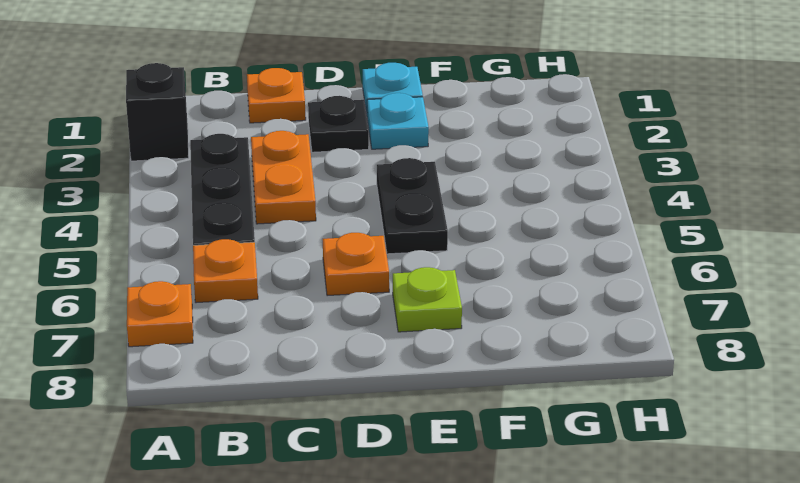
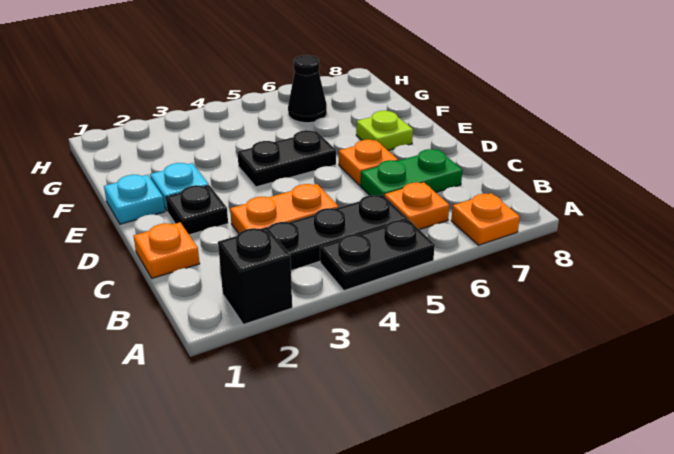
none -> black 1x2 plate [320,219,435,291]
none -> green 1x2 plate [361,149,462,196]
none -> black 1x1 cone [288,55,327,123]

